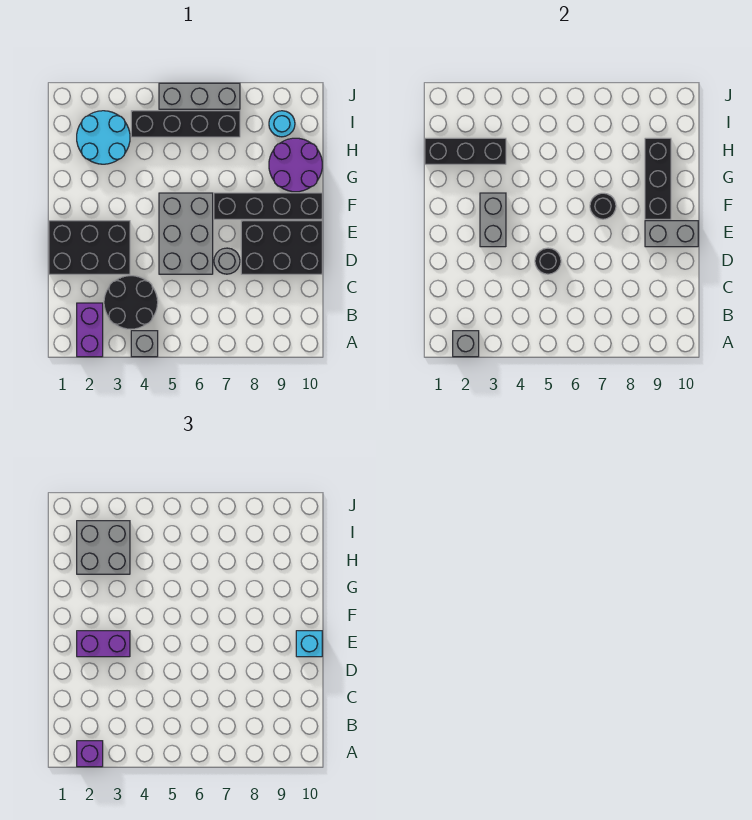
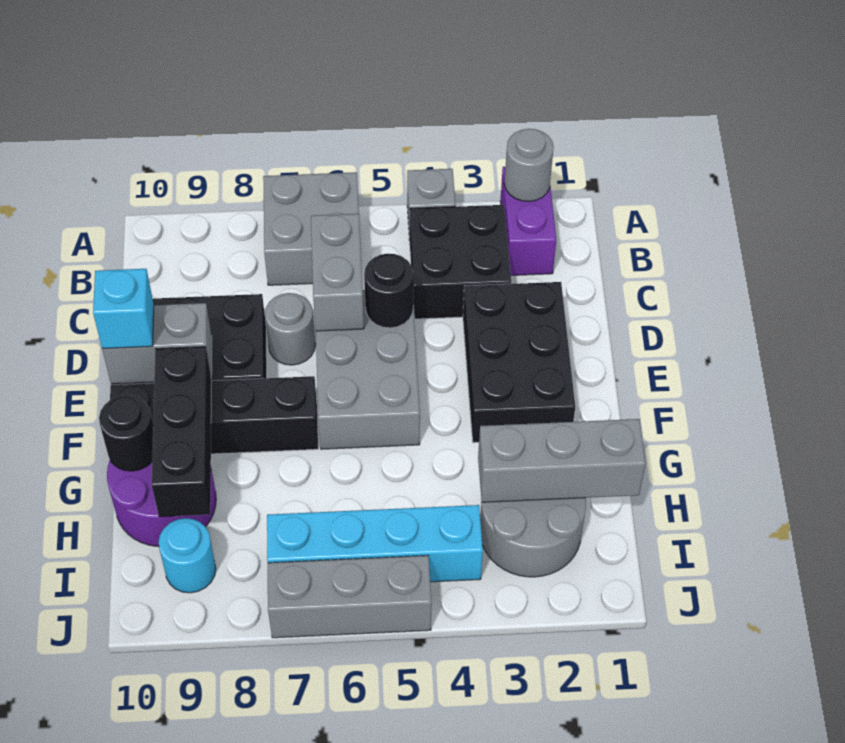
grey 1x1 brick [453,331,479,357] -> grey 1x1 round brick [504,129,554,201]
purple 1x1 brick [77,741,103,767] -> none
black 2x2 round brick [104,276,158,329] -> black 2x2 brick [410,205,511,319]
black 2x3 brick [49,221,130,274] -> black 2x3 brick turned to [463,282,575,443]
purple 1x2 brick [77,631,130,657] -> none
grey 1x2 brick [480,193,506,247] -> grey 1x2 brick moved to [311,214,364,331]
black 1x1 round brick [590,193,616,219] -> black 1x1 round brick moved to [99,395,153,471]
black 1x3 brick [425,138,506,164] -> grey 1x3 brick [478,419,646,502]
cyan 2x2 round brick [77,111,130,164] -> grey 2x2 round brick [480,498,586,577]
grey 2x2 brick [77,521,130,574] -> grey 2x2 brick moved to [263,172,359,285]
black 1x4 brick [131,111,240,137] -> cyan 1x4 brick [267,505,483,582]

